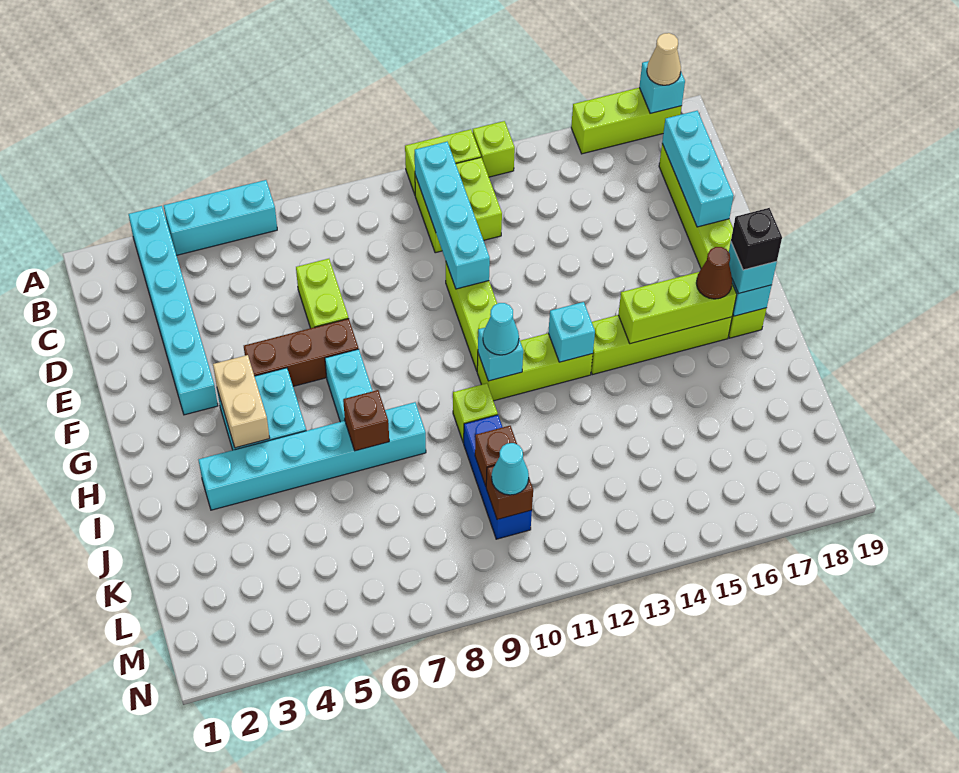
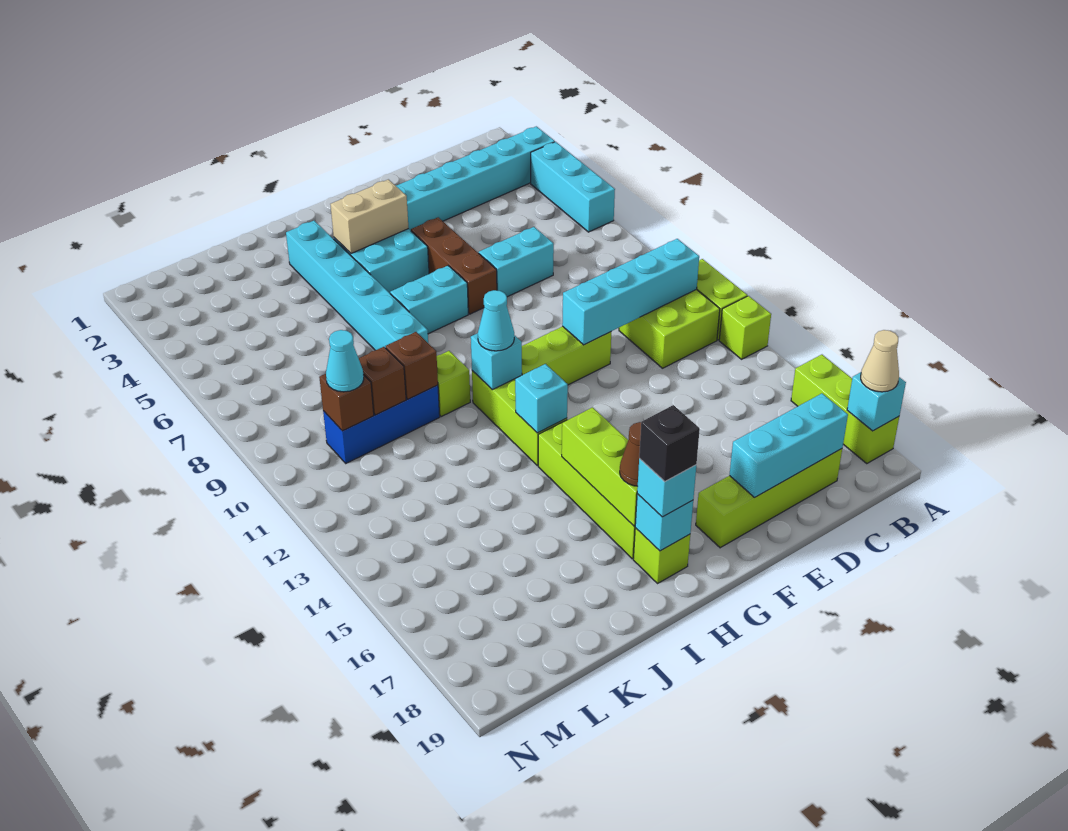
lime 1x2 brick [296,259,348,328] -> cyan 1x2 brick [479,227,554,297]
brown 1x1 brick [343,390,389,451] -> brown 1x1 brick moved to [386,332,438,399]

